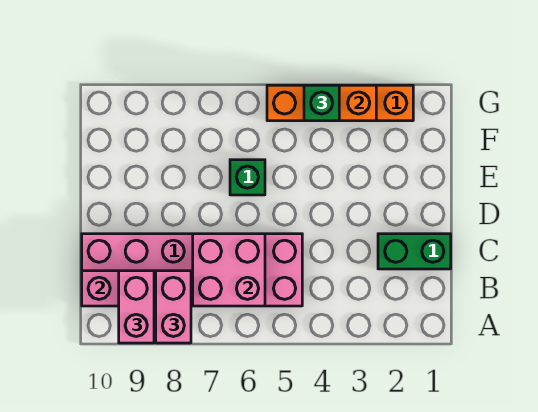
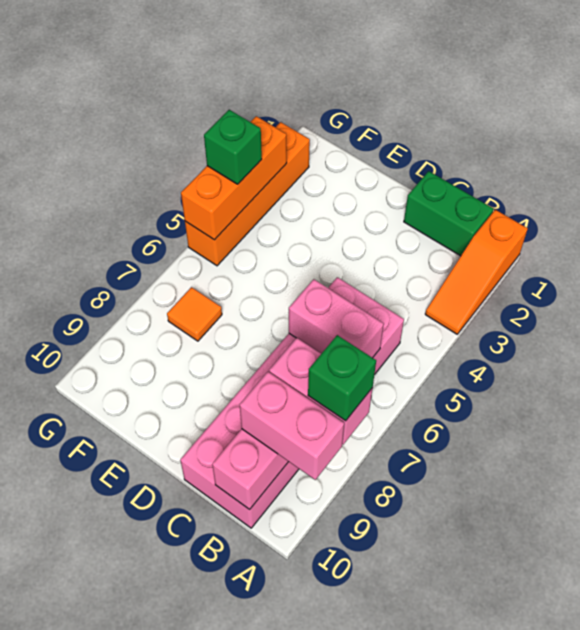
none -> orange 1x3 slope [425,210,528,334]
pink 2x2 brick [193,234,265,306] -> pink 1x2 brick [289,279,384,358]
green 1x2 brick [378,234,451,269] -> green 1x2 brick turned to [404,171,493,256]
green 1x1 brick [230,160,265,195] -> green 1x1 brick moved to [308,335,376,421]
none -> orange 1x1 tile [167,287,222,341]

